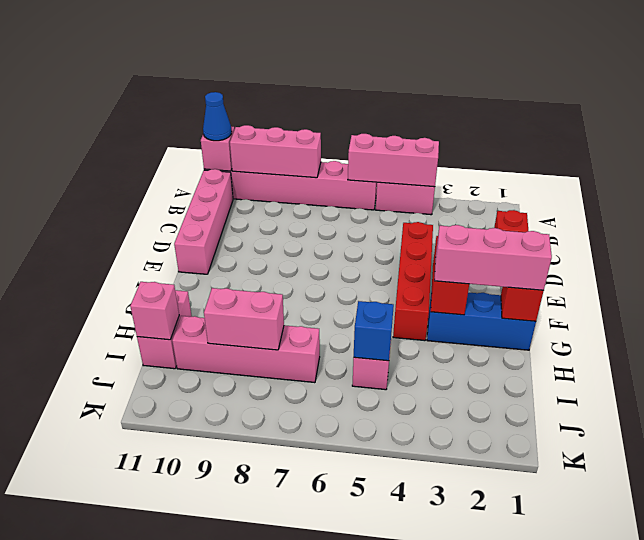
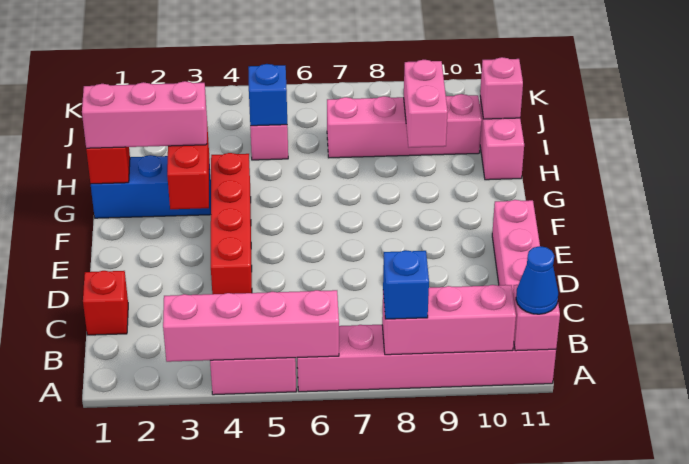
pink 1x3 brick [348,134,439,187] -> pink 1x4 brick [163,290,339,362]
none -> blue 1x1 brick [383,250,429,319]
pink 1x2 brick [204,288,284,350] -> pink 1x2 brick turned to [404,60,448,147]

